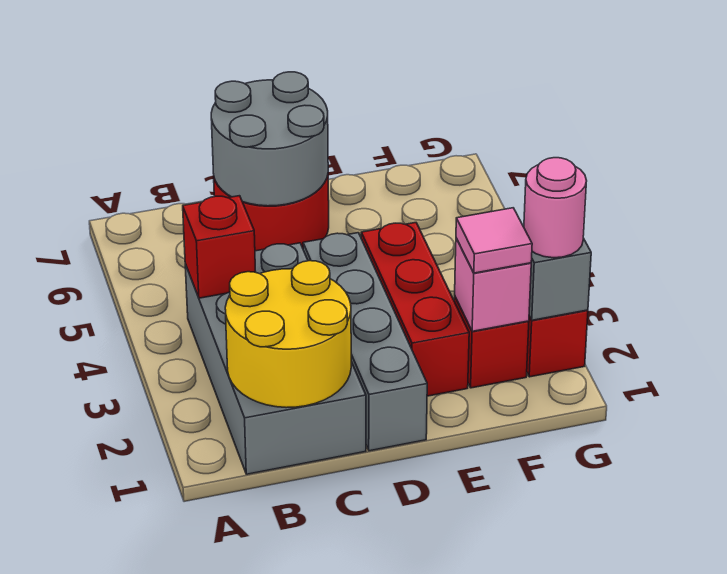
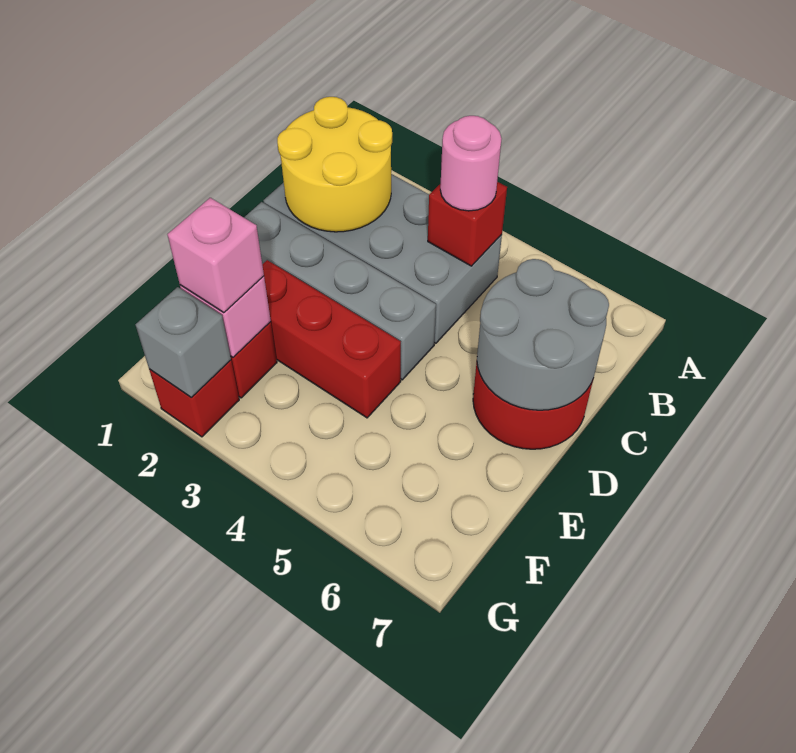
pink 1x1 tile [456,208,532,273] -> pink 1x1 brick [167,198,264,313]
pink 1x1 round brick [524,158,587,258] -> pink 1x1 round brick moved to [440,116,502,211]

